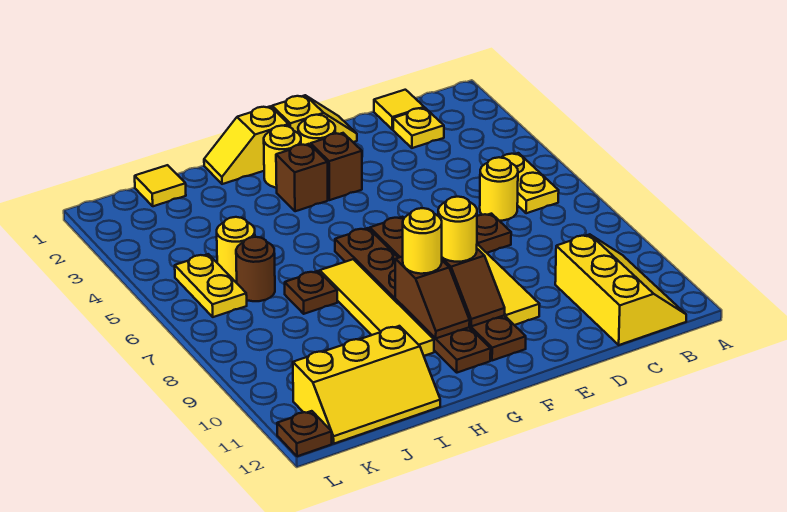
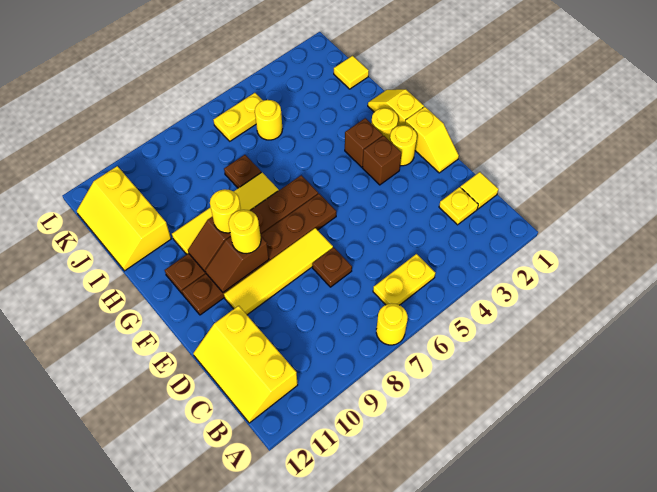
yellow 2x3 slope [555,234,686,345] -> yellow 2x3 slope turned to [193,306,298,423]
yellow 1x1 round brick [480,157,518,221] -> yellow 1x1 round brick moved to [376,303,408,345]
brown 1x1 round brick [236,237,275,301] -> none
brown 1x1 plate [277,411,332,456] -> none

